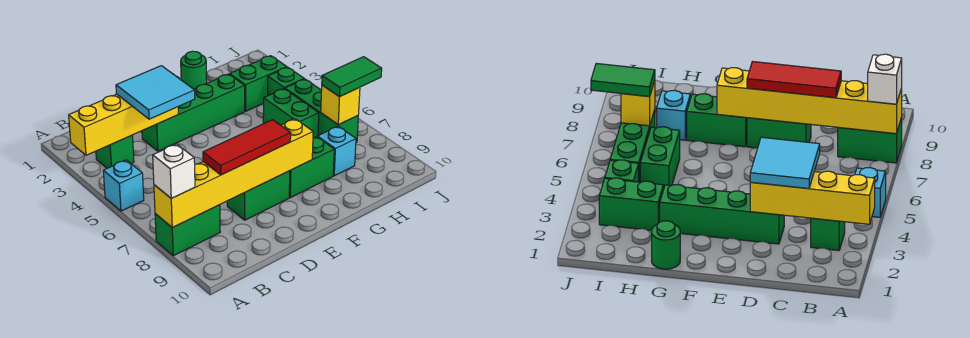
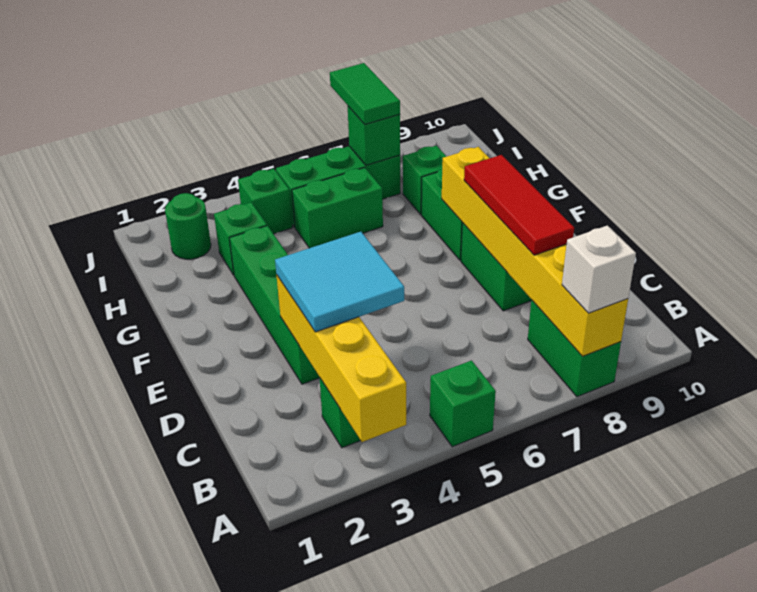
cyan 1x1 brick [103,160,144,211] -> green 1x1 brick [430,361,496,447]
green 1x1 round brick [181,51,207,89] -> green 1x1 round brick moved to [165,193,211,259]
green 1x2 brick [230,56,287,111] -> green 1x1 brick [214,202,267,275]
cyan 1x1 brick [318,126,356,176] -> green 1x1 brick [403,146,447,214]
yellow 1x1 brick [321,85,360,125] -> green 1x1 brick [348,106,400,165]

